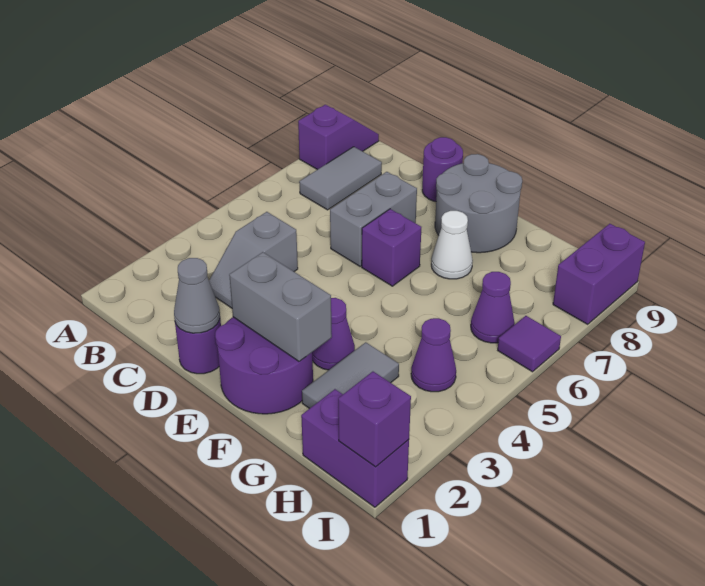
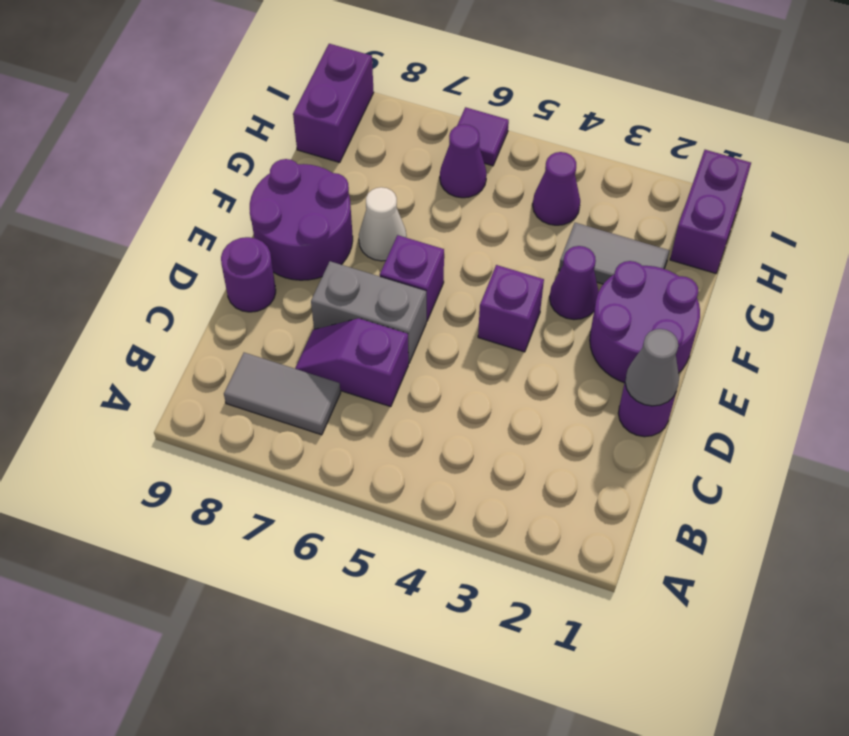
purple 1x2 slope [298,105,379,170] -> purple 1x2 slope moved to [295,318,408,407]
grey 1x2 slope [209,212,298,308] -> none
grey 1x2 brick [229,252,332,362] -> none
grey 2x2 round brick [435,154,522,253] -> purple 2x2 round brick [250,159,353,280]
purple 1x1 brick [338,372,411,467] -> purple 1x1 brick moved to [478,265,544,352]
purple 1x2 brick [553,224,645,324] -> purple 1x2 brick turned to [293,44,374,162]

